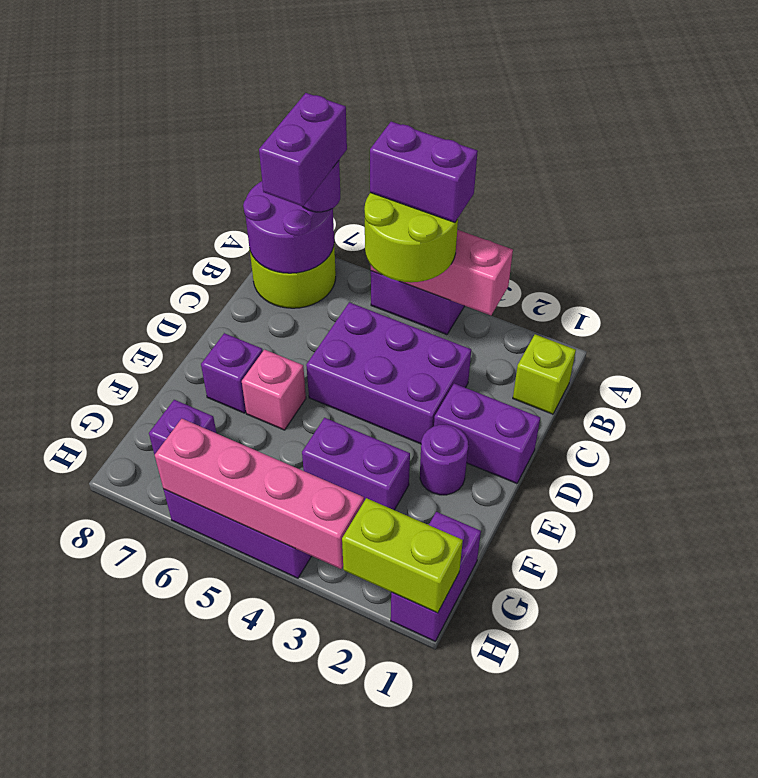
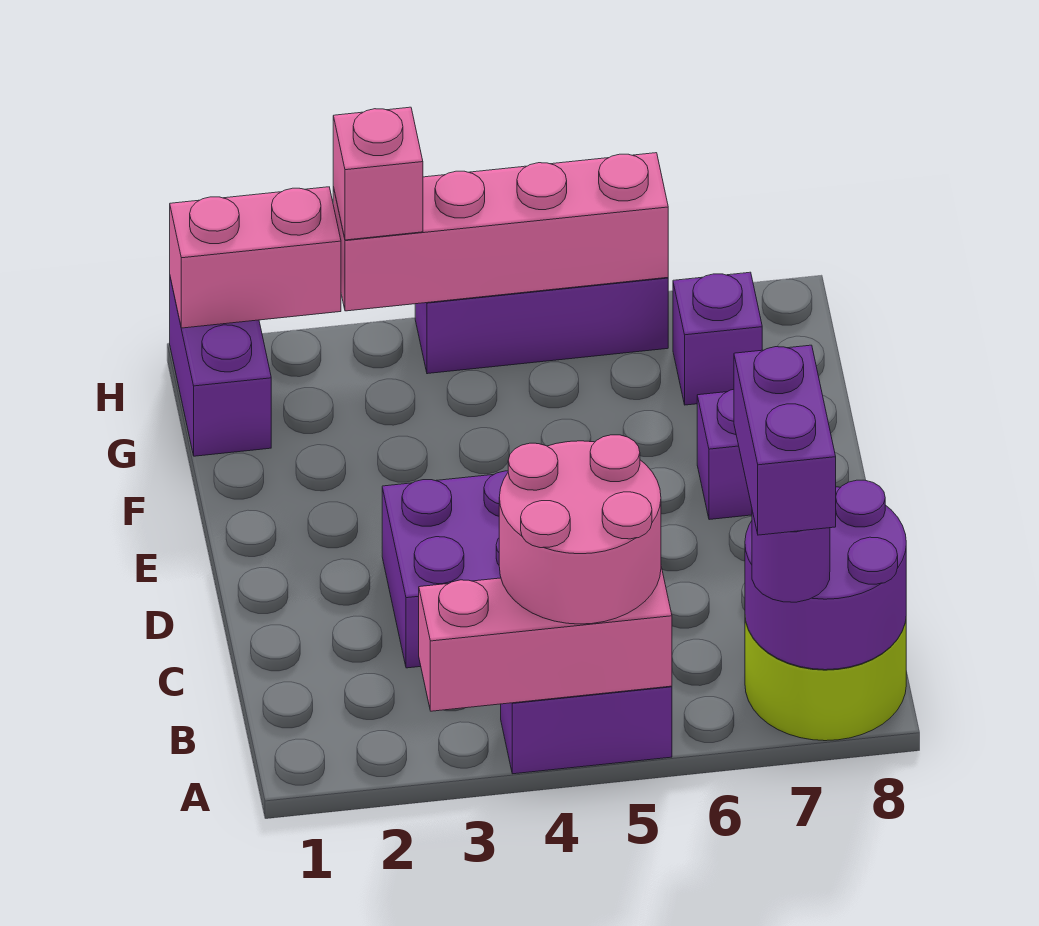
lime 2x2 round brick [365,193,458,282] -> pink 2x2 round brick [499,435,661,624]
purple 1x2 brick [370,122,478,222] -> none
lime 1x1 brick [513,334,576,414] -> none
purple 1x2 brick [434,384,540,484] -> none
purple 1x1 round brick [420,425,468,495] -> none
pink 1x1 brick [242,350,306,430] -> pink 1x1 brick moved to [333,107,423,240]
purple 1x2 brick [302,418,410,510] -> none
lime 1x2 brick [342,498,463,613] -> pink 1x2 brick [170,187,341,328]

